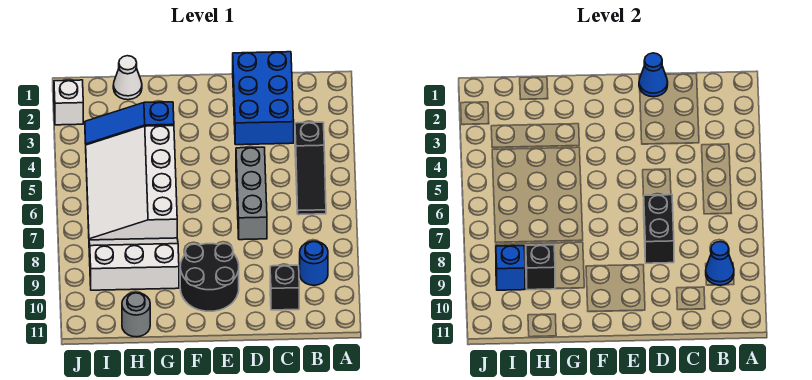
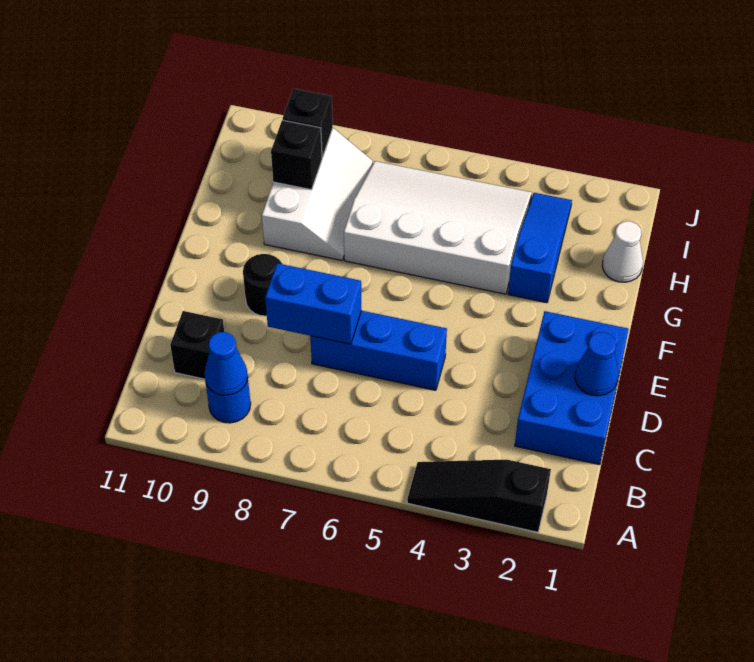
black 1x3 slope [295,122,326,215] -> black 1x3 slope moved to [407,460,551,532]
blue 2x3 brick [233,52,294,145] -> blue 2x3 brick turned to [515,311,629,465]
grey 1x3 brick [236,147,267,240] -> blue 1x3 brick [310,311,447,390]
black 1x2 brick [644,195,674,263] -> blue 1x2 brick [265,263,362,344]
black 2x2 round brick [180,244,239,311] -> black 1x1 round brick [243,254,282,316]
grey 1x1 round brick [122,293,150,337] -> none
blue 1x1 brick [496,246,525,290] -> black 1x1 brick [283,89,333,157]
white 1x1 brick [54,80,83,125] -> none

